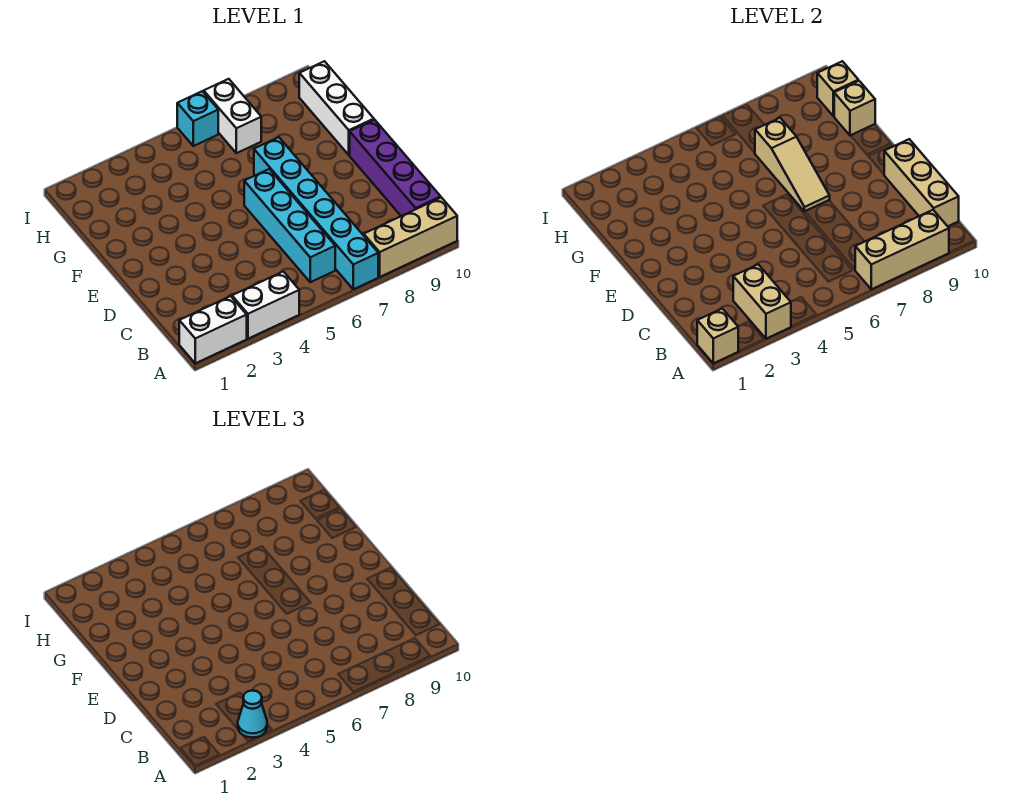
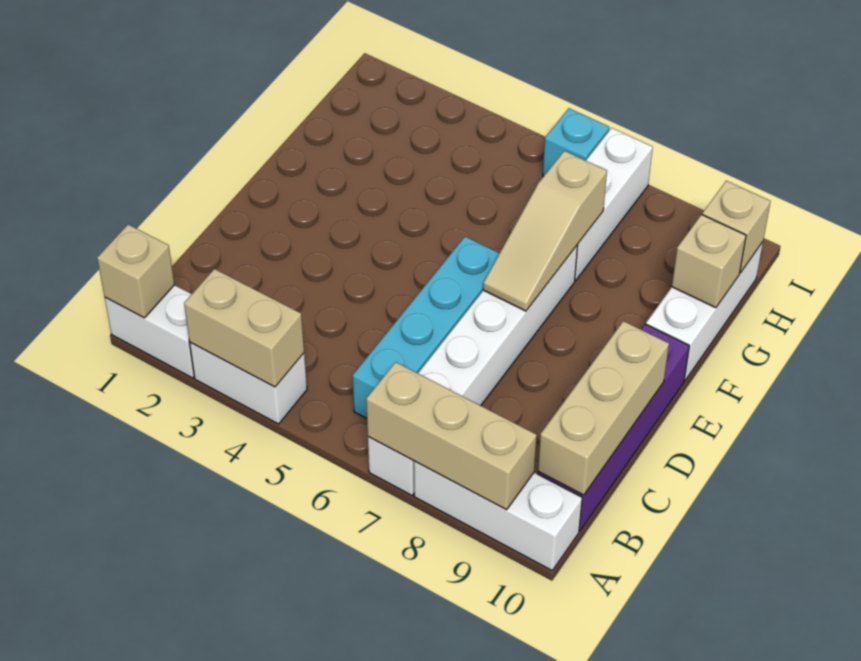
tan 1x2 brick [733,264,791,339] -> tan 1x2 brick turned to [184,269,304,387]
cyan 1x1 cone [238,691,267,738] -> none
cyan 1x6 brick [254,137,378,289] -> white 1x6 brick [368,245,578,495]
tan 1x3 brick [364,197,457,277] -> white 1x3 brick [414,461,582,570]
white 1x2 brick [204,79,261,153] -> white 1x3 brick [575,128,653,280]

